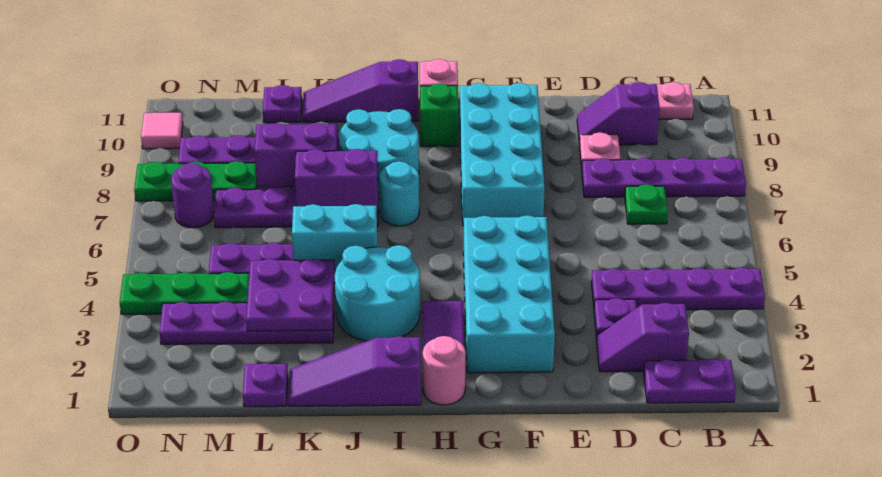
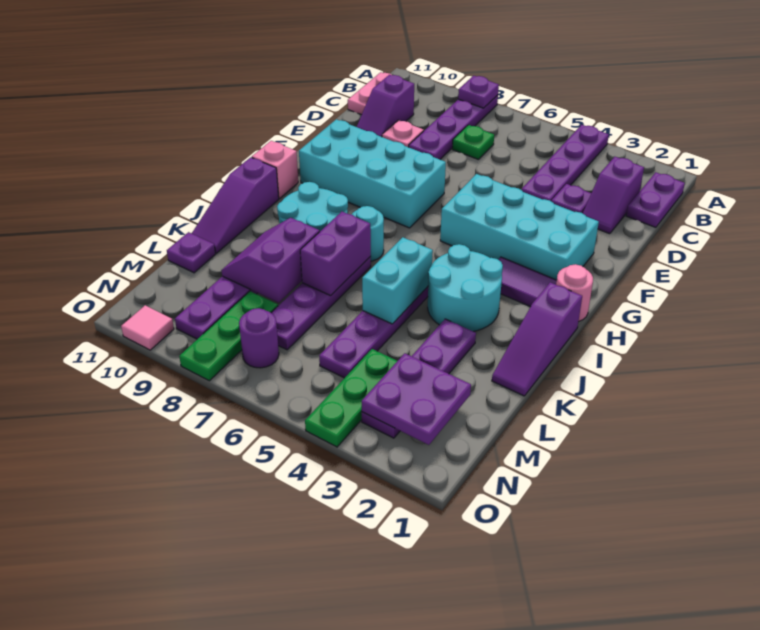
green 1x1 brick [420,84,459,147] -> none
purple 2x2 plate [246,259,334,331] -> purple 2x2 plate moved to [362,353,471,445]
purple 1x1 plate [243,363,288,407] -> purple 1x1 plate moved to [458,76,499,108]

